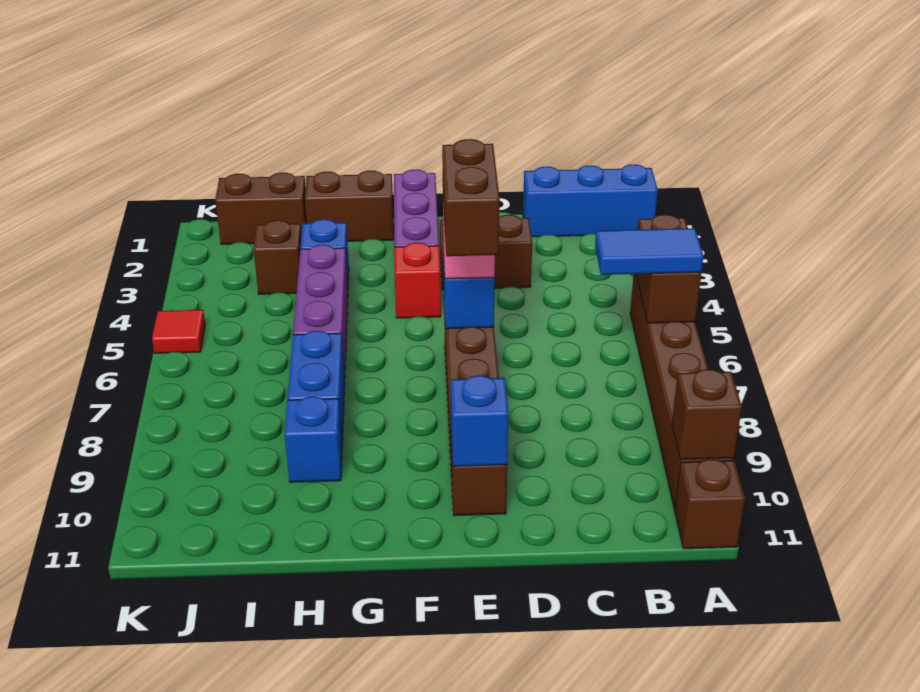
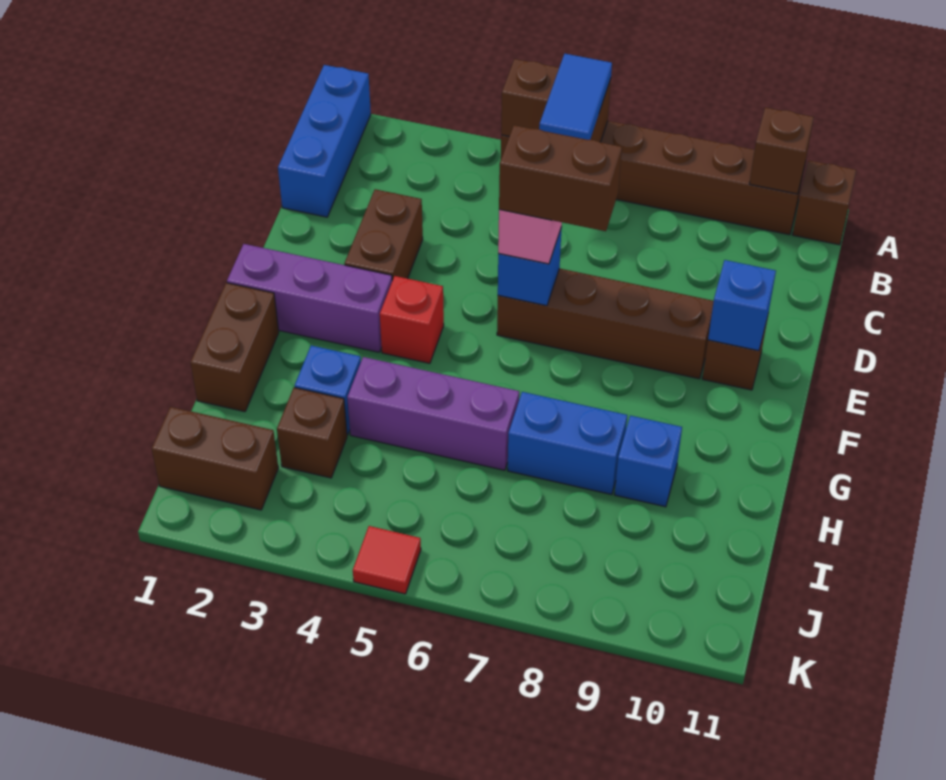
brown 1x2 brick [215,173,307,244] -> brown 1x2 brick turned to [152,407,278,510]

